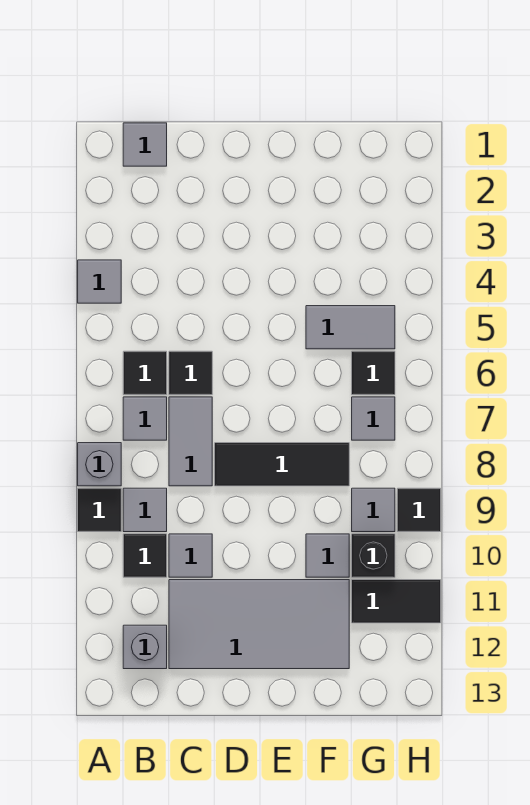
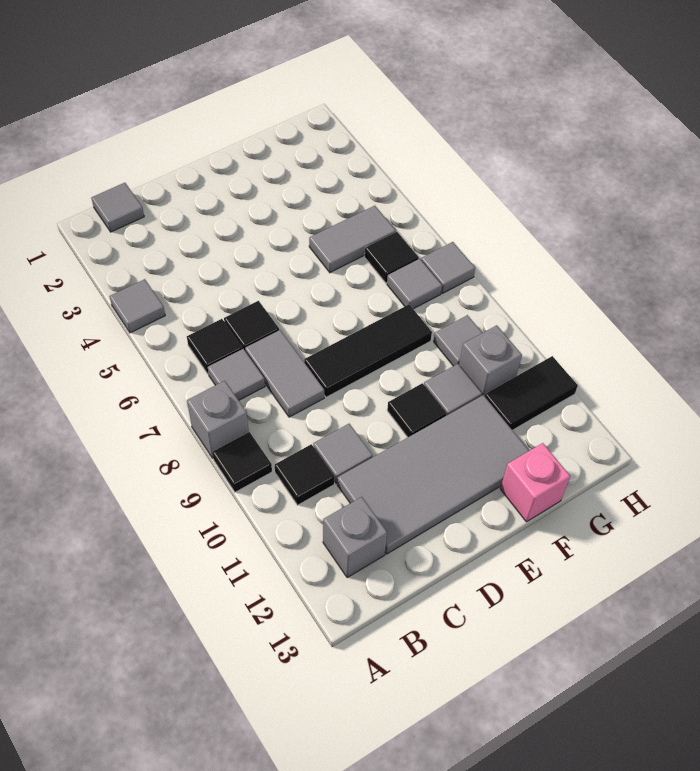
grey 1x1 tile [123,488,167,532] -> grey 1x1 tile moved to [421,242,475,293]
none -> pink 1x1 brick [500,443,570,522]
black 1x1 brick [352,534,395,577] -> grey 1x1 brick [459,325,522,396]
black 1x1 tile [397,488,441,532] -> black 1x1 tile moved to [387,383,446,437]

